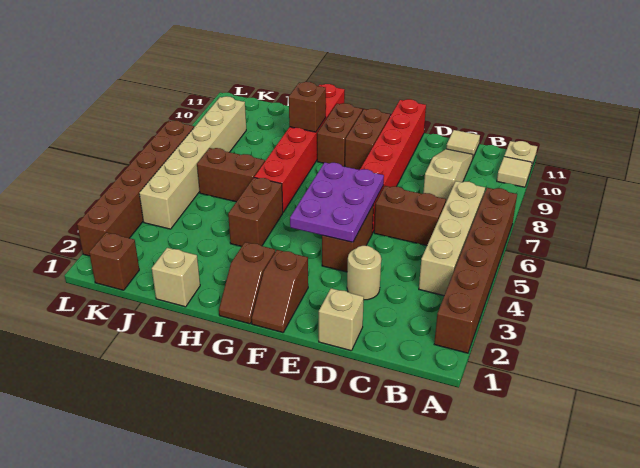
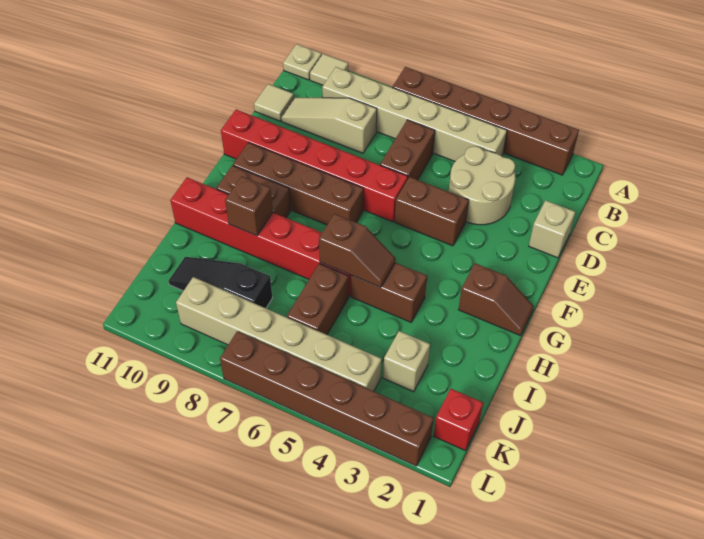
tan 1x4 brick [419,181,485,295] -> tan 1x6 brick [322,67,507,161]
tan 1x1 round brick [347,246,381,300] -> tan 2x2 round brick [449,146,515,225]
purple 2x3 plate [290,163,384,242] -> none
brown 1x2 slope [252,250,308,333] -> brown 1x2 slope moved to [319,214,396,287]
brown 1x2 brick [345,109,390,170] -> brown 1x4 brick [233,143,363,225]
tan 1x1 brick [152,248,200,307] -> tan 1x1 brick moved to [383,331,430,392]
none -> black 1x3 slope [169,257,272,308]
brown 1x1 brick [89,232,139,290] -> red 1x1 brick [434,389,483,451]

